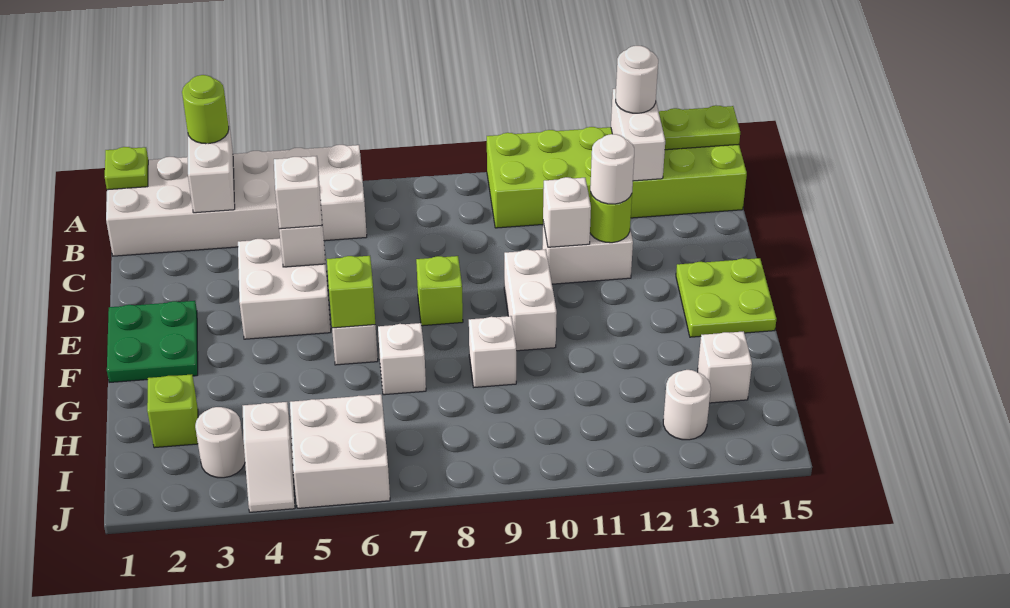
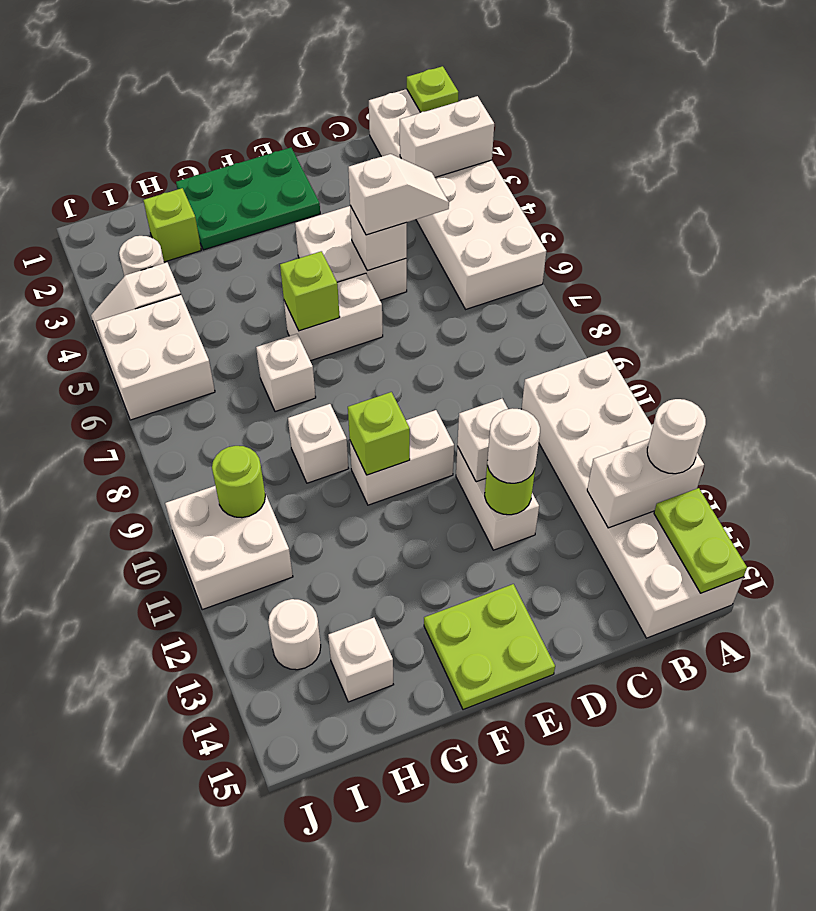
lime 1x1 round brick [182,75,229,144] -> lime 1x1 round brick moved to [212,446,265,518]
lime 2x6 brick [487,127,747,228] -> white 2x6 brick [522,351,743,638]
green 2x2 plate [107,301,198,383] -> green 2x3 plate [176,148,320,250]
lime 1x1 brick [416,256,463,326] -> lime 1x1 brick moved to [348,392,410,475]
none -> white 2x2 brick [165,486,293,610]

